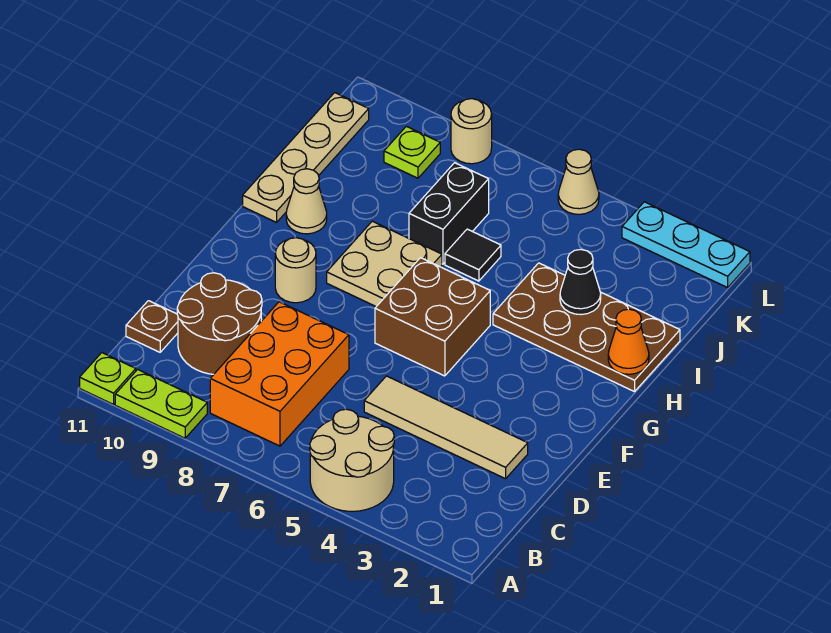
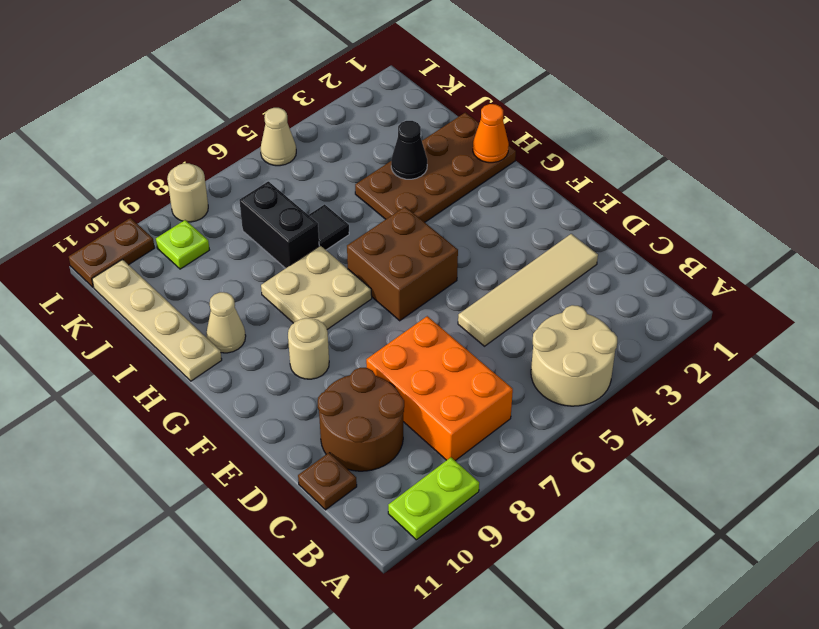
lime 1x1 plate [80,353,136,404] -> none
cyan 1x3 plate [622,202,750,288] -> none
none -> brown 1x2 plate [69,218,155,287]

